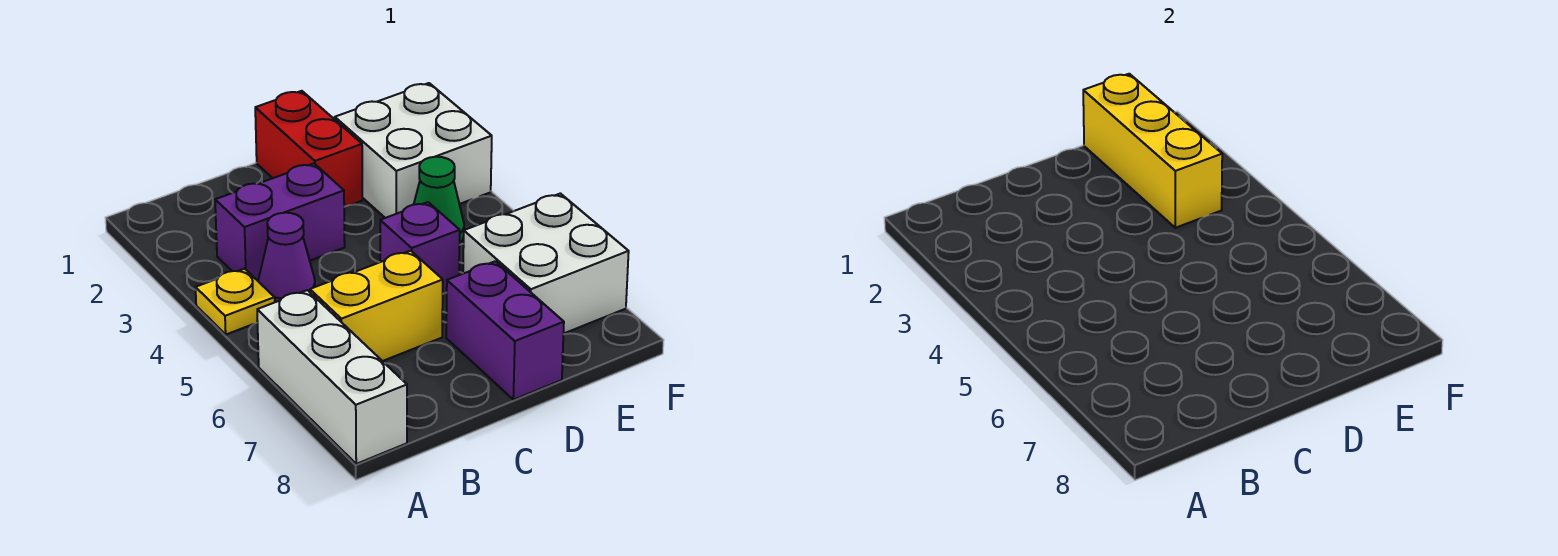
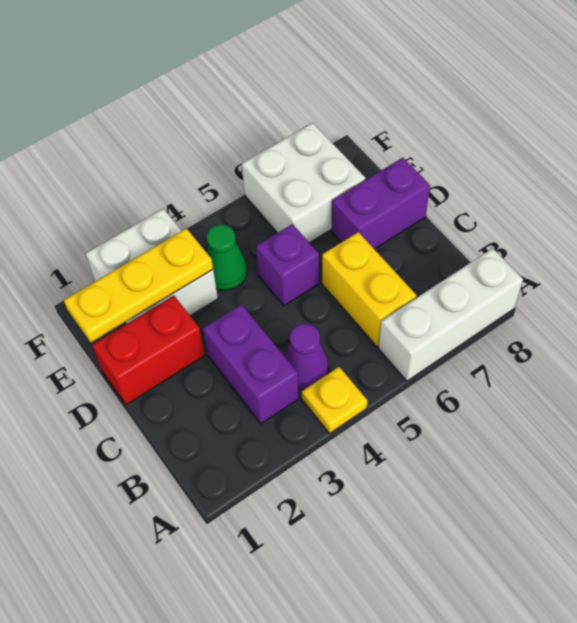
yellow 1x3 brick [1083,74,1222,228] -> yellow 1x3 plate [64,228,213,342]

